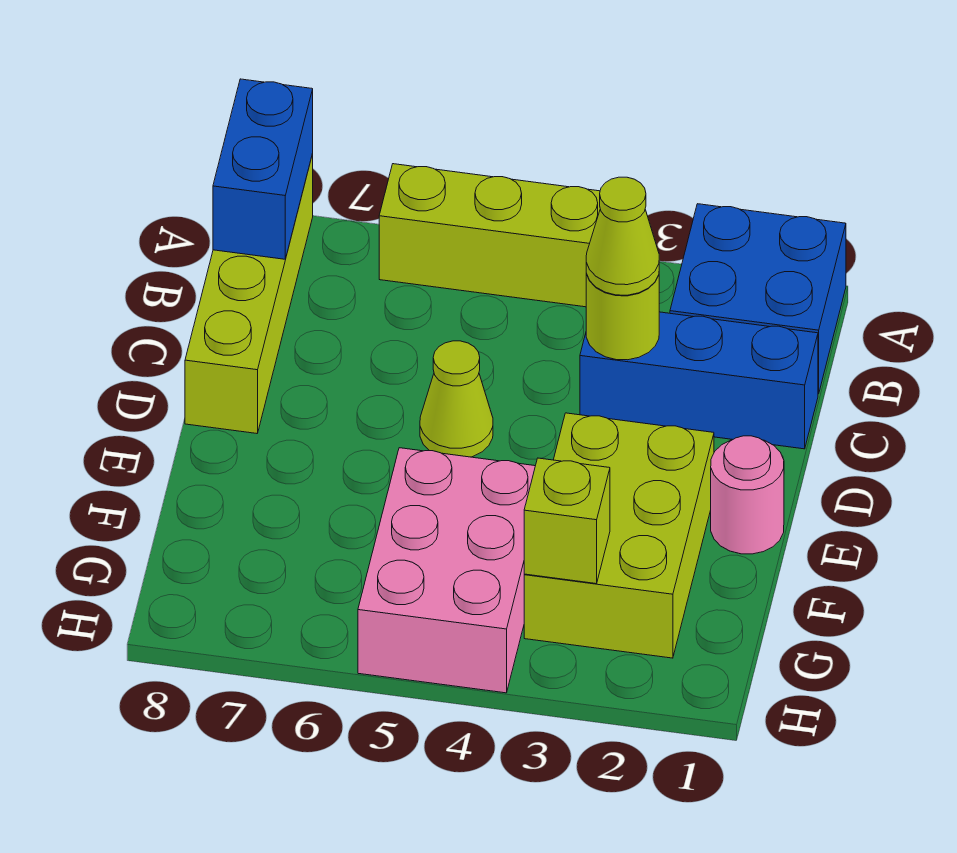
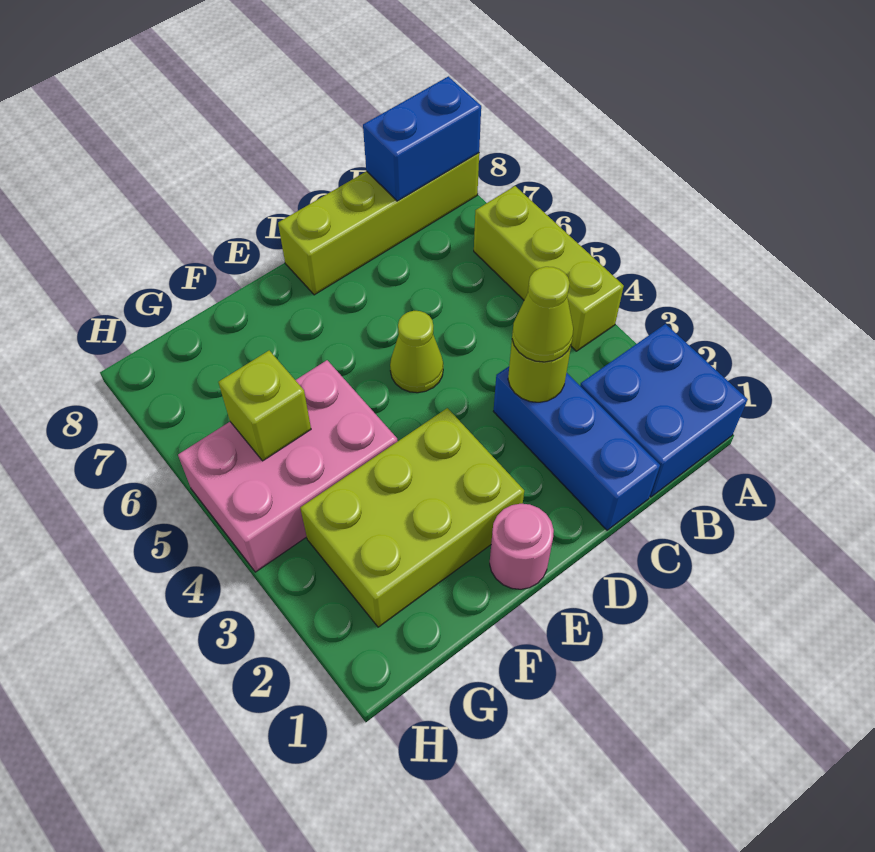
lime 1x1 brick [524,458,610,584] -> lime 1x1 brick moved to [219,350,311,461]

